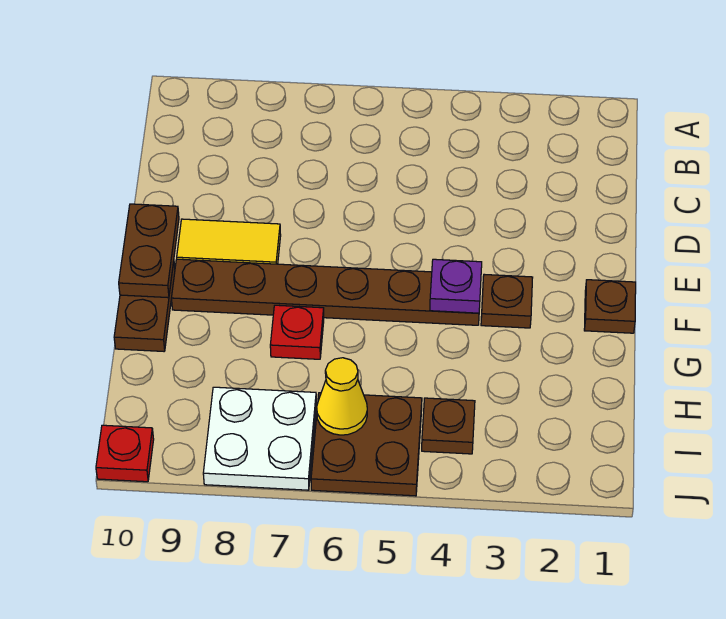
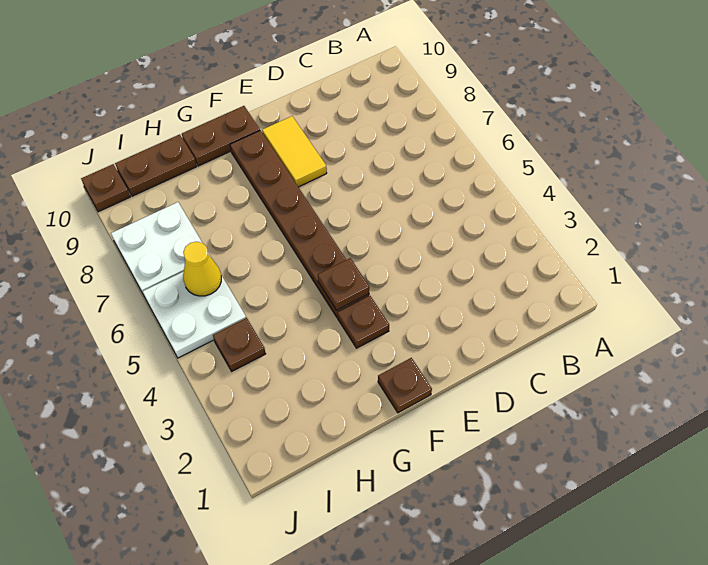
brown 1x2 plate [119,204,179,298] -> brown 1x2 plate moved to [115,134,197,196]
purple 1x1 plate [430,259,482,313] -> brown 1x1 plate [318,258,369,310]
red 1x1 plate [270,305,324,359] -> none
brown 2x2 plate [311,393,422,496] -> white 2x2 plate [143,271,246,358]
red 1x1 plate [96,425,154,482] -> brown 1x1 plate [81,164,130,212]

